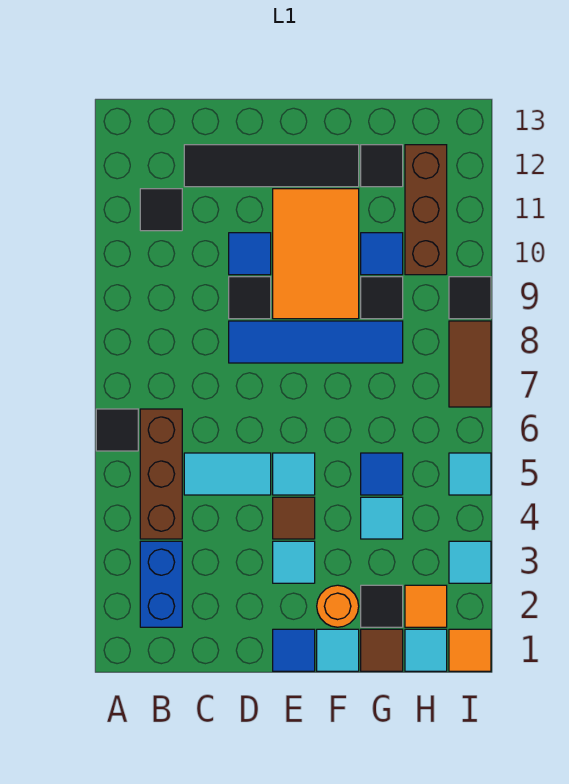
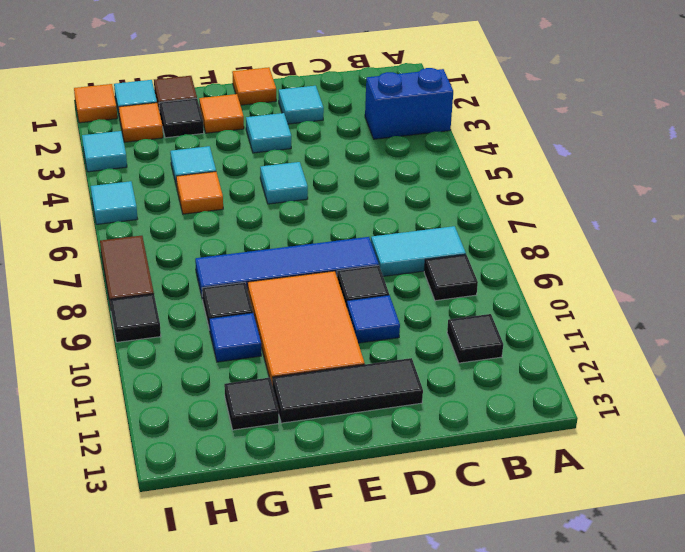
black 1x1 tile [96,409,138,451] -> black 1x1 tile moved to [424,254,478,301]
blue 1x2 brick [140,541,182,627] -> blue 1x2 brick turned to [365,68,453,139]
brown 1x3 brick [140,409,182,539] -> none
cyan 1x2 tile [184,453,271,495] -> cyan 1x2 tile moved to [371,226,466,276]
black 1x4 tile [184,145,359,187] -> black 1x3 tile [273,358,423,423]
blue 1x1 tile [273,629,315,671] -> orange 1x1 tile [232,67,276,105]
brown 1x1 tile [273,497,315,539] -> none
cyan 1x1 tile [317,629,359,671] -> cyan 1x1 tile moved to [279,86,324,124]
orange 1x1 round brick [317,585,359,627] -> orange 1x1 tile [199,94,244,133]
blue 1x1 tile [361,453,403,495] -> orange 1x1 tile [176,172,223,214]
brown 1x3 brick [405,145,447,275] -> none

